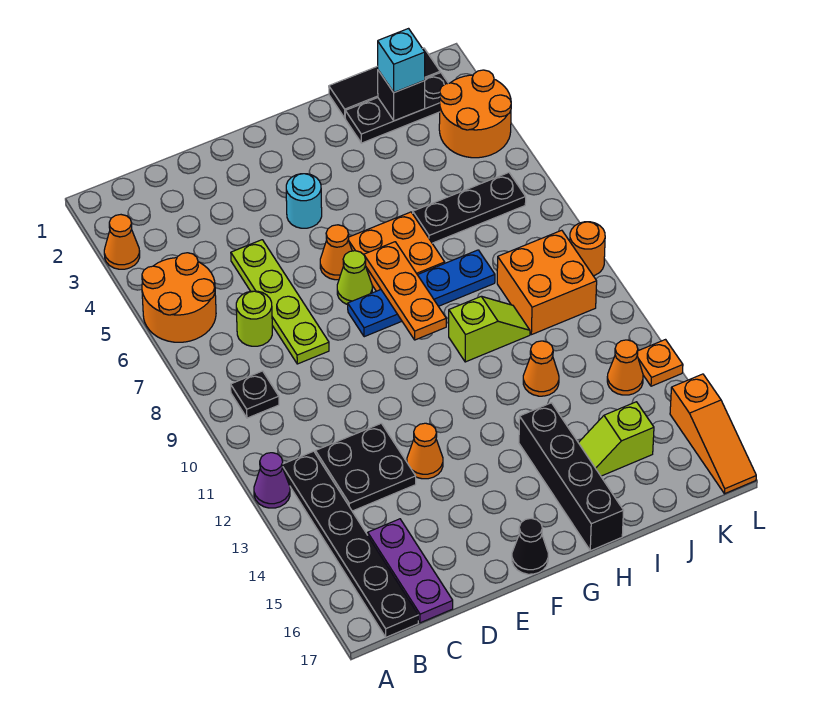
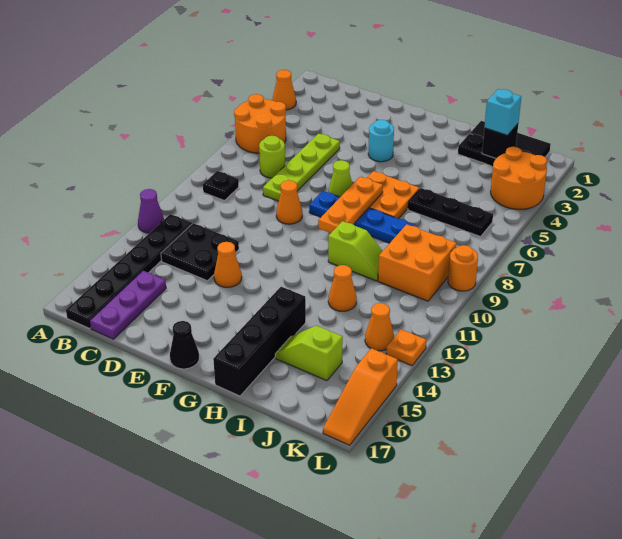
orange 1x1 cone [320,225,352,280] -> orange 1x1 cone moved to [276,180,302,224]

